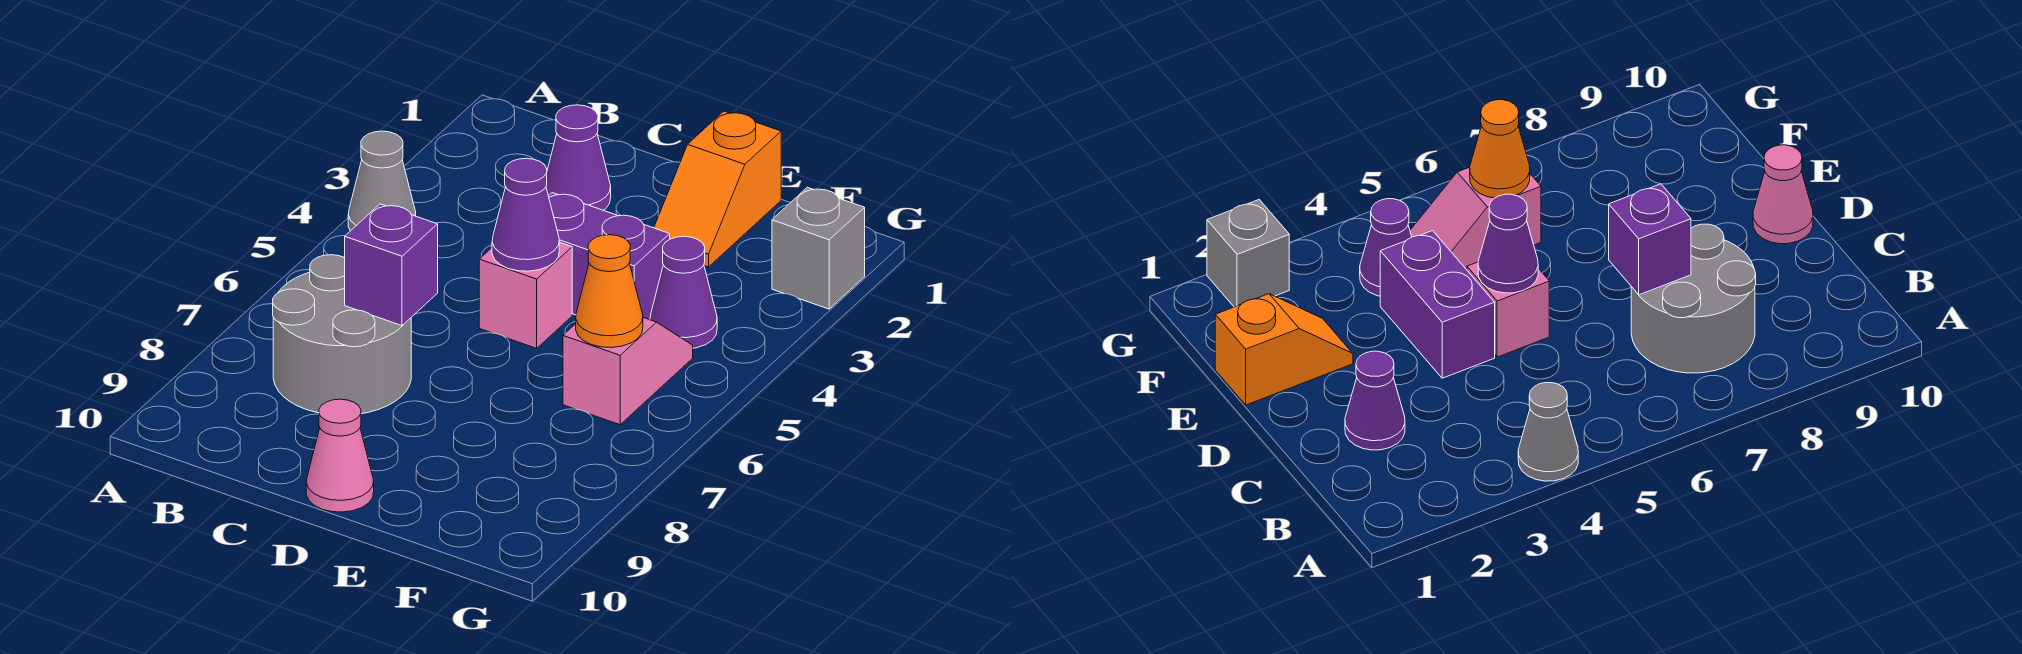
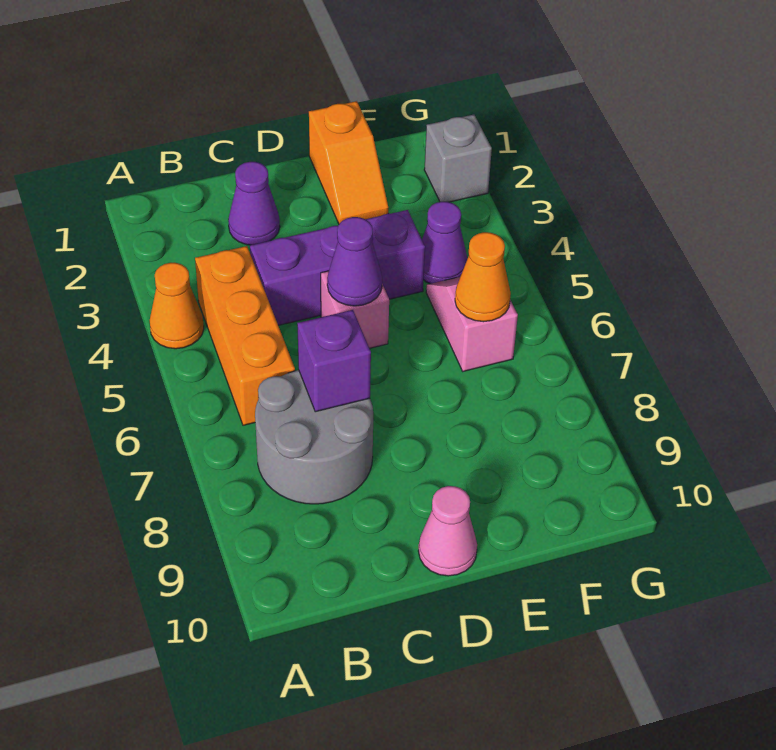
grey 1x1 cone [348,131,416,231] -> orange 1x1 cone [150,263,204,349]
none -> orange 1x3 brick [195,246,295,425]
purple 1x2 brick [549,193,670,320] -> purple 1x3 brick [250,210,425,325]

